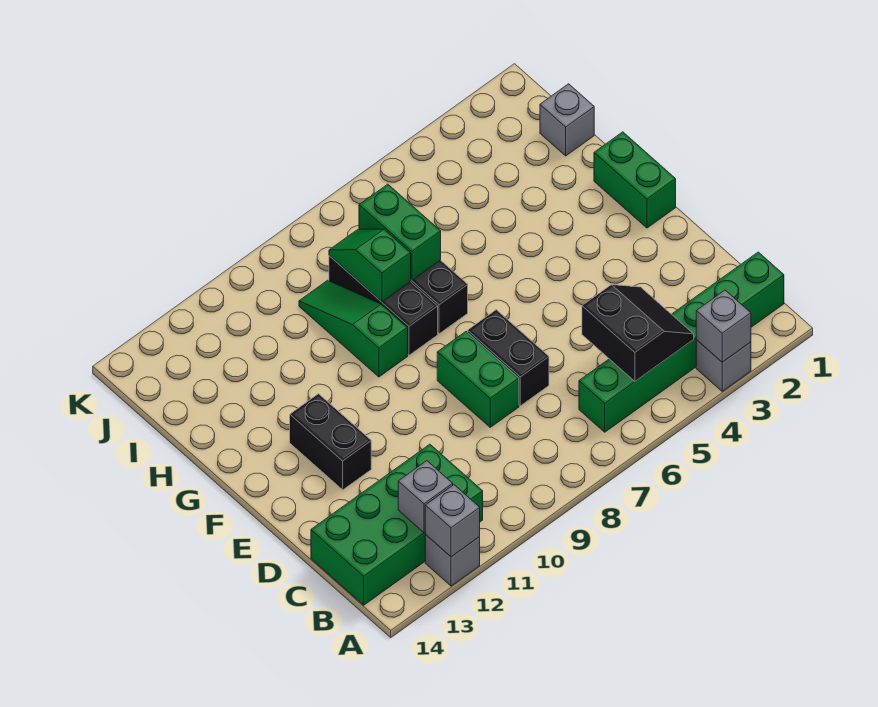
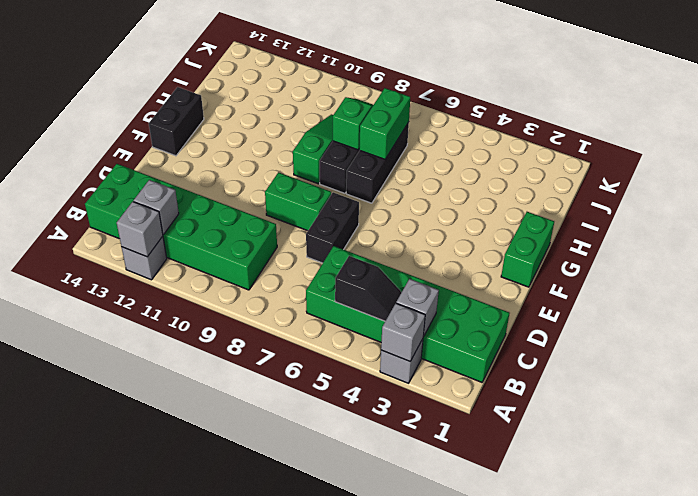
green 1x6 brick [579,252,784,432] -> green 2x6 brick [306,246,509,382]
black 2x2 slope [582,285,694,381] -> black 1x2 slope [335,256,402,321]
green 2x4 brick [311,444,483,605] -> green 2x6 brick [85,164,277,290]
green 1x2 brick [437,332,519,427] -> green 1x2 brick turned to [265,172,331,231]
black 1x2 brick [290,394,371,490] -> black 1x2 brick moved to [149,87,204,156]
grey 1x1 brick [540,84,594,156] -> grey 1x1 brick moved to [396,279,439,336]

